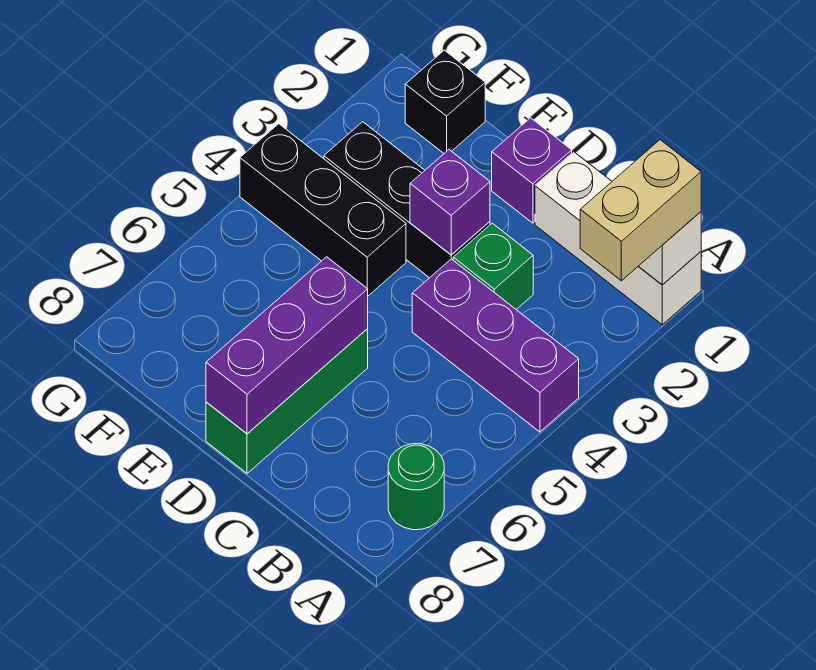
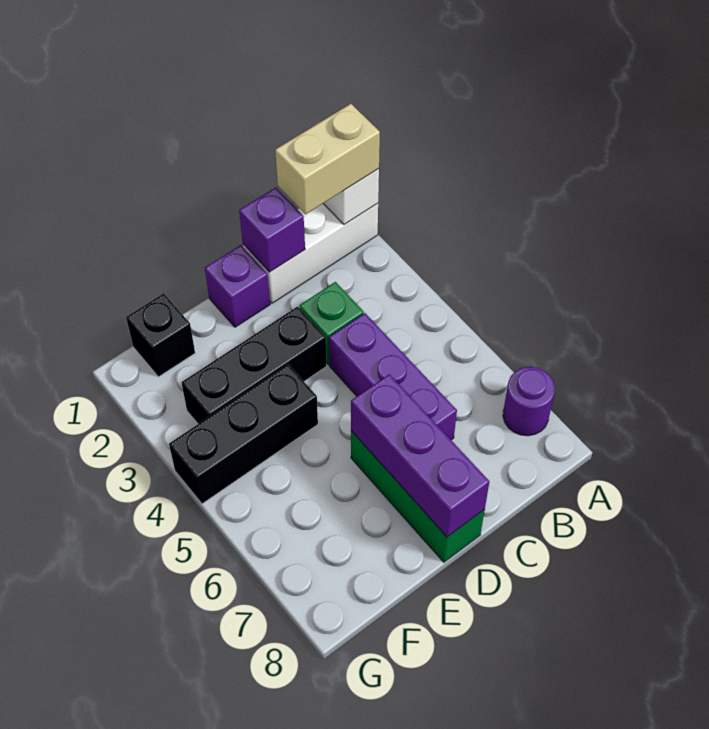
tan 1x2 brick [580,140,701,281] -> tan 1x2 brick turned to [275,104,380,214]
purple 1x3 brick [412,259,579,432] -> purple 1x3 brick turned to [329,313,457,440]
green 1x1 round brick [388,444,444,530] -> purple 1x1 round brick [503,367,555,436]
purple 1x1 brick [410,150,490,255] -> purple 1x1 brick moved to [239,188,305,272]

